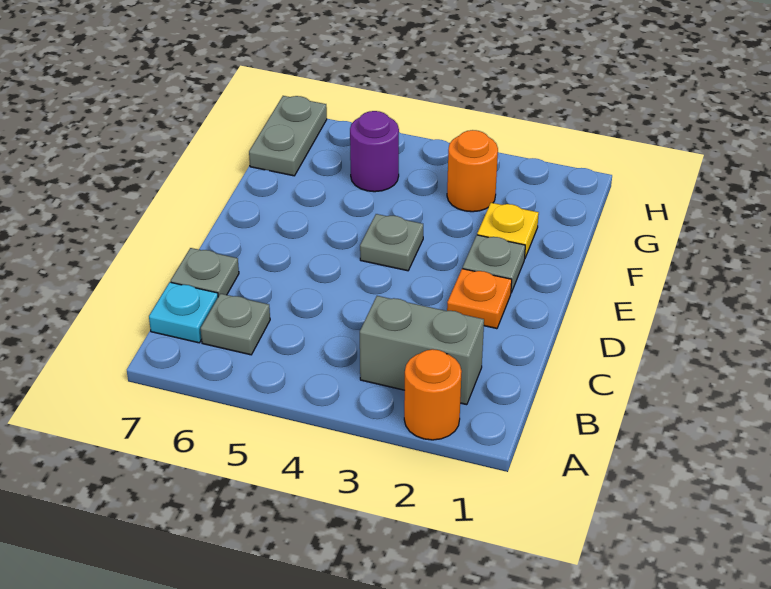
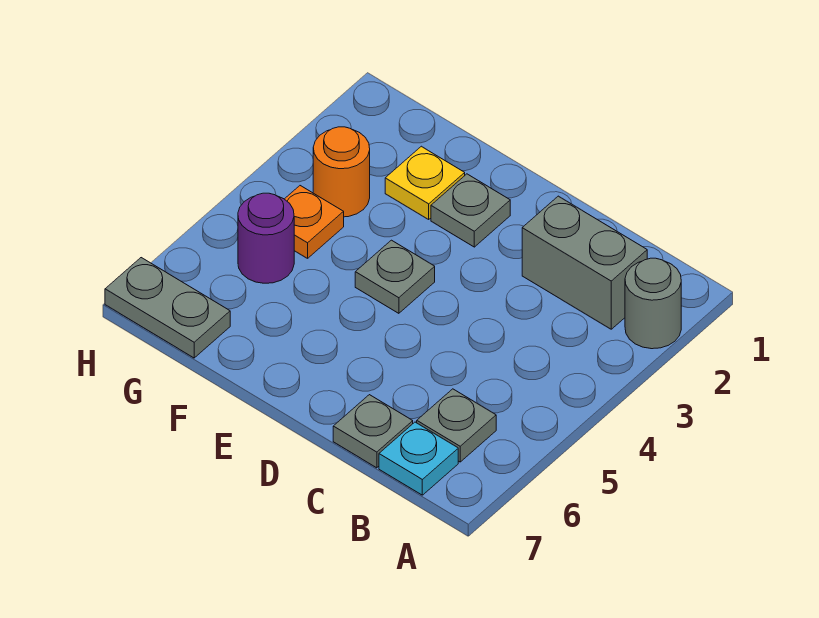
orange 1x1 round brick [404,349,462,440] -> grey 1x1 round brick [625,258,681,349]
grey 1x2 brick [360,296,484,405] -> grey 1x2 brick turned to [522,196,647,329]
orange 1x1 plate [447,269,512,329] -> orange 1x1 plate moved to [285,186,344,258]

